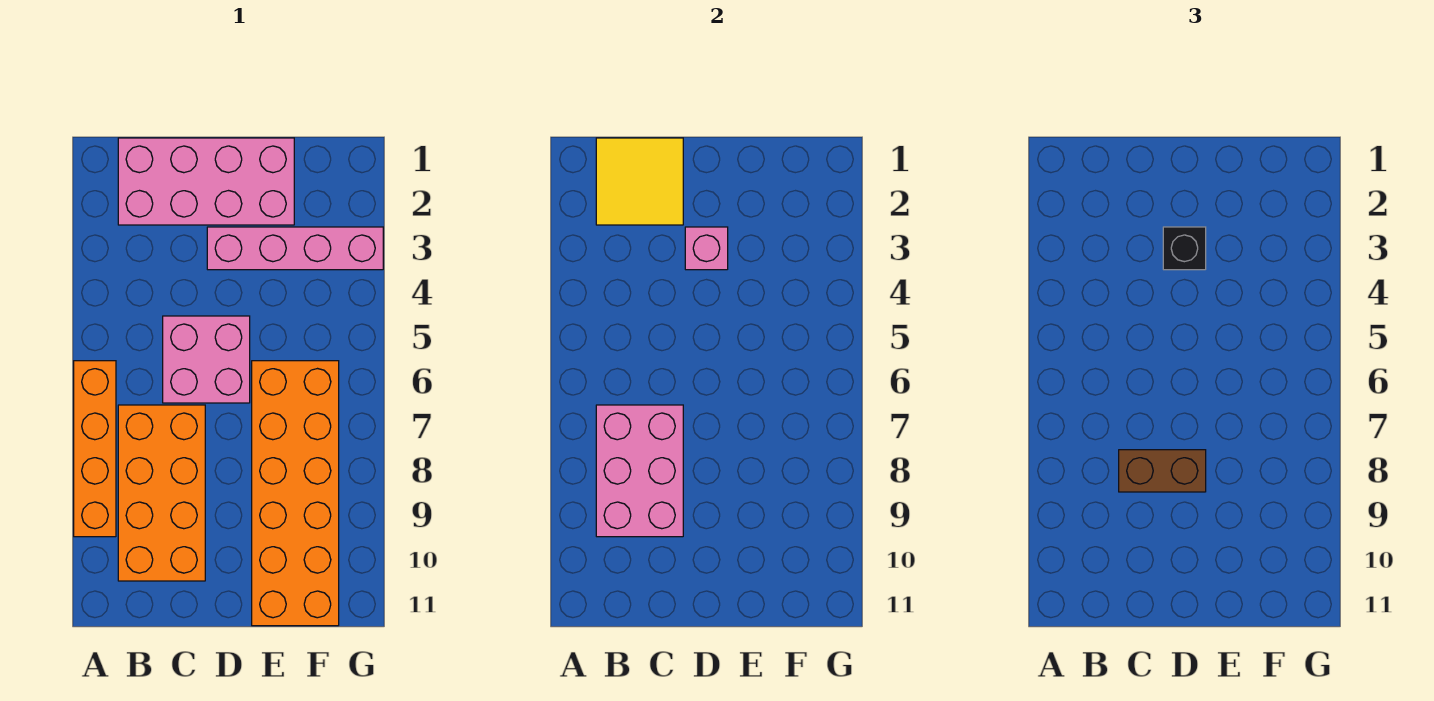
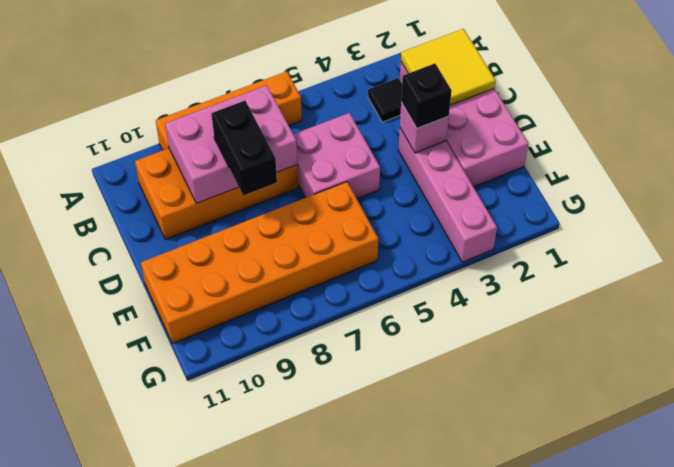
none -> black 1x1 tile [368,78,402,122]
brown 1x2 brick [1119,450,1206,492] -> black 1x2 brick [211,101,277,196]

